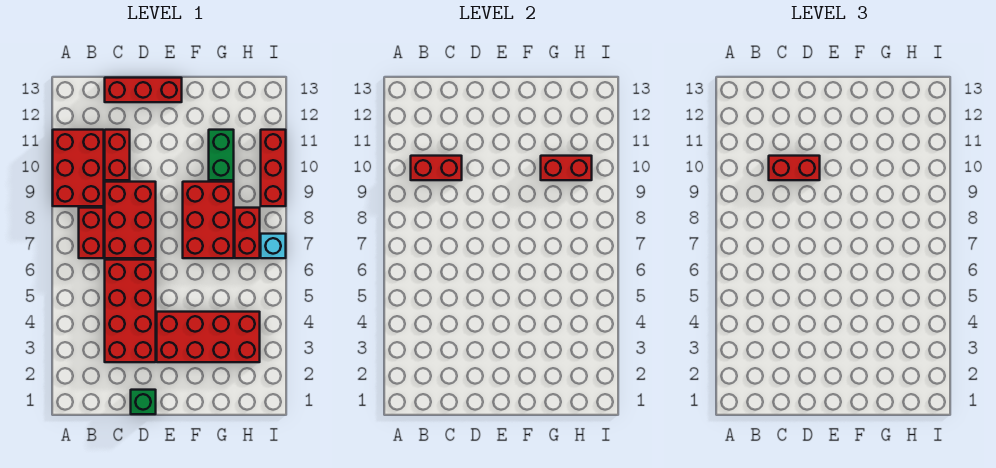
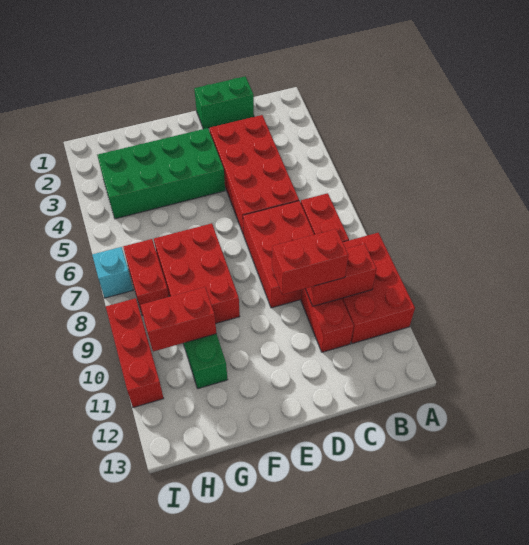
red 1x3 brick [105,78,182,102] -> none
green 1x1 brick [131,390,156,414] -> green 1x2 brick [194,76,254,129]
red 2x4 brick [157,312,260,362] -> green 2x4 brick [97,128,225,219]

